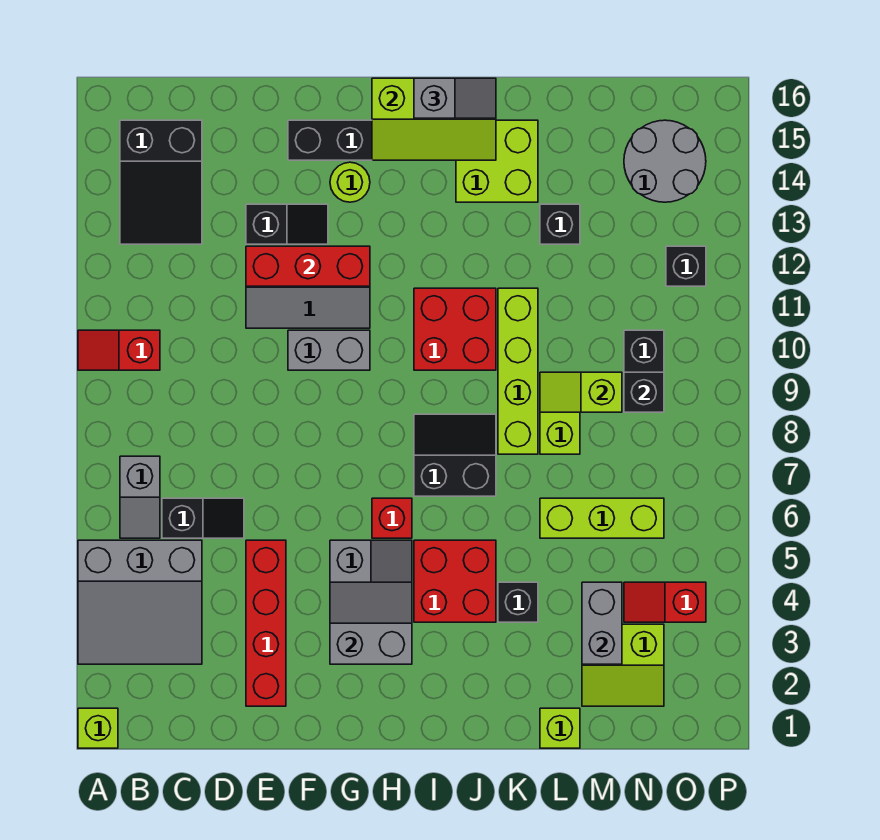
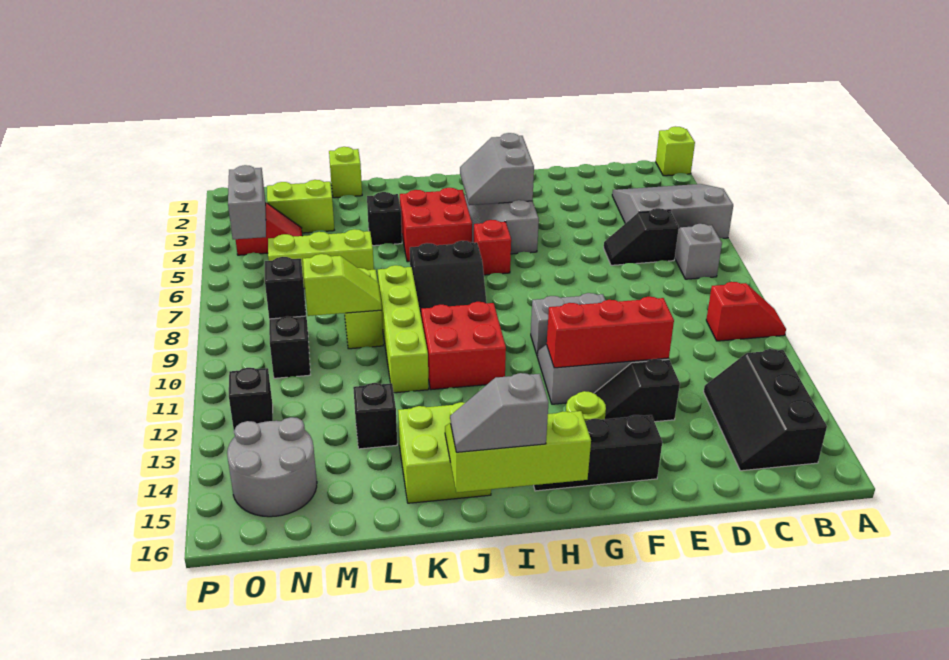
black 2x3 slope [120,120,202,244] -> black 2x3 slope turned to [704,349,827,471]
red 1x4 brick [246,540,286,706] -> none
grey 2x2 slope [330,582,412,664] -> grey 2x2 slope turned to [460,133,534,205]
grey 1x2 brick [582,582,622,664] -> grey 1x2 brick moved to [228,165,266,239]

